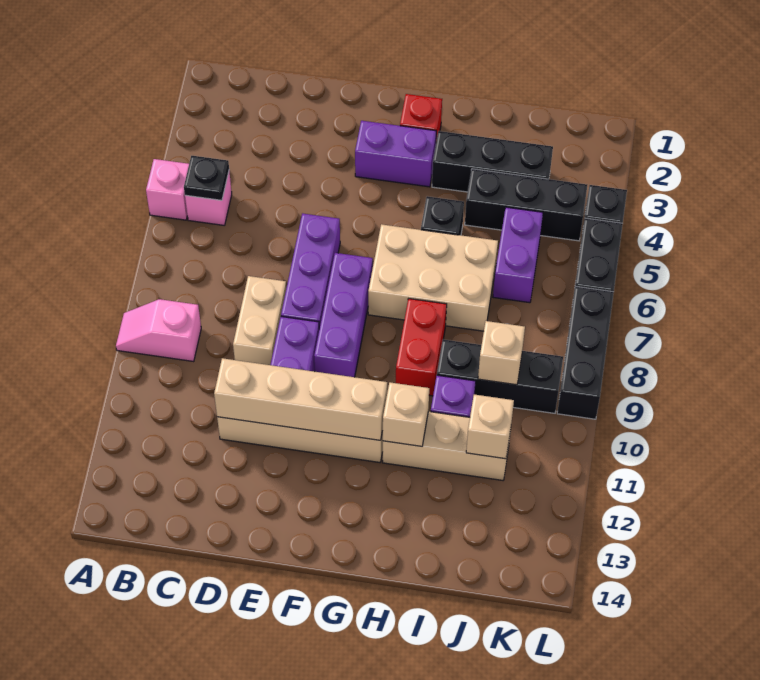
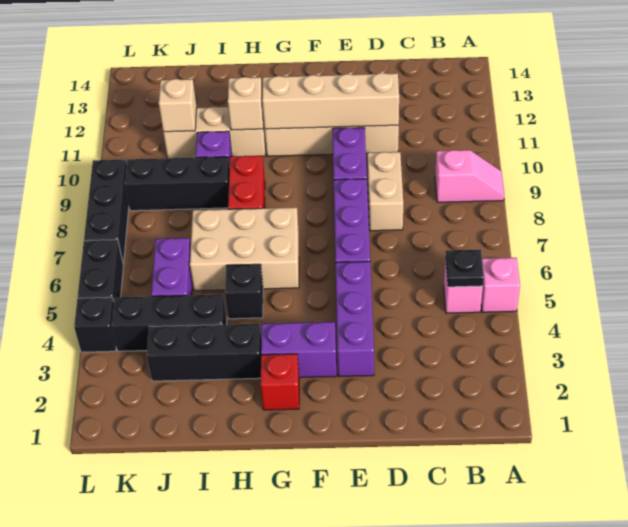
purple 1x3 brick [314,253,373,377] -> purple 1x3 brick moved to [336,261,374,376]
tan 1x1 brick [478,321,525,385] -> none

